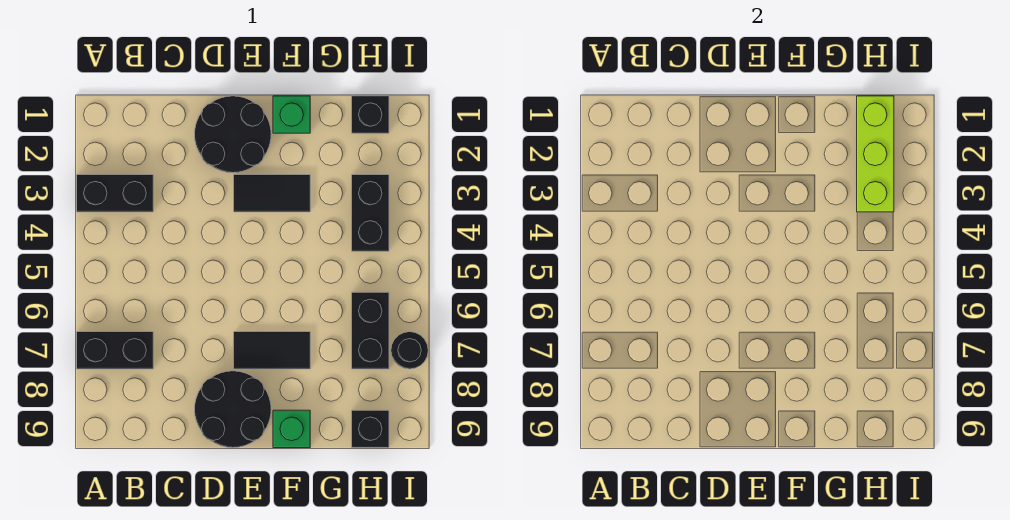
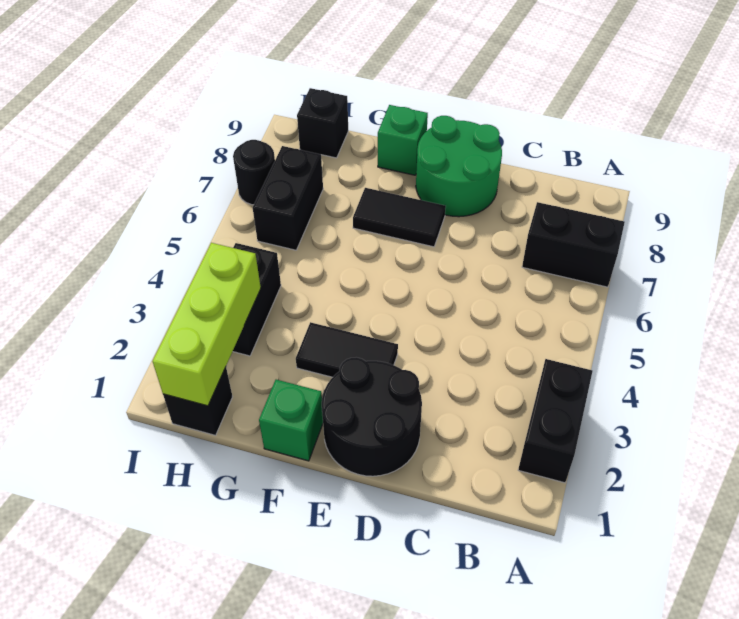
black 1x2 brick [77,175,153,212] -> black 1x2 brick turned to [518,359,593,483]
black 2x2 round brick [195,371,271,448] -> green 2x2 round brick [416,116,502,217]

